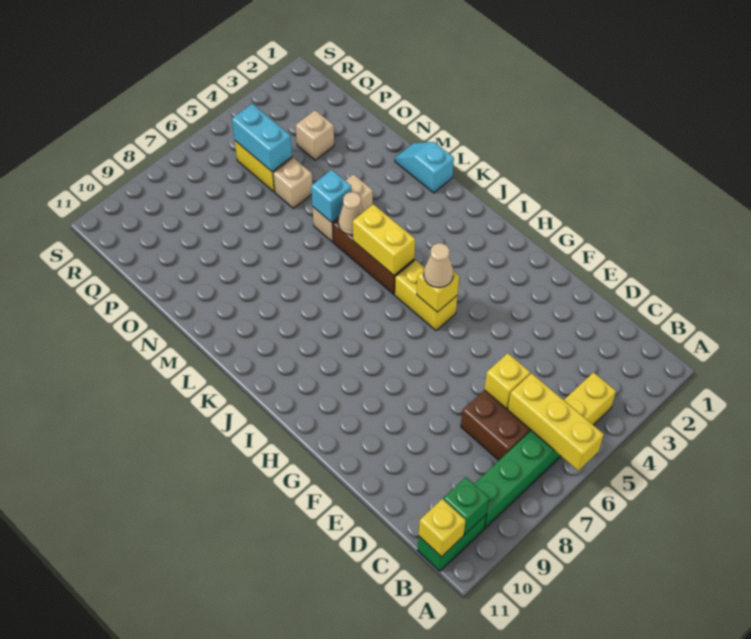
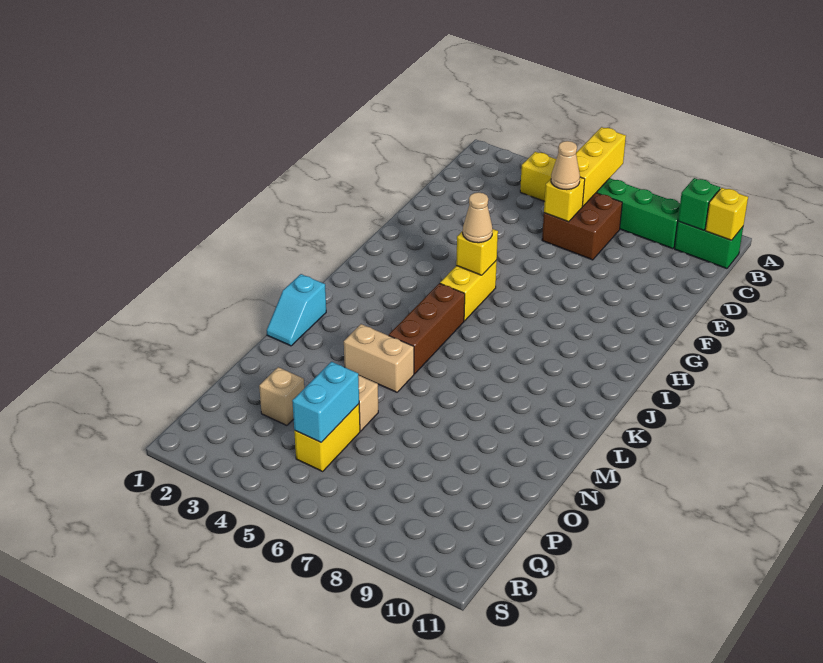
yellow 1x2 brick [353,204,415,275] -> none
tan 1x1 cone [339,192,364,235] -> tan 1x1 cone moved to [551,141,580,190]
cyan 1x1 brick [311,170,351,222] -> none

